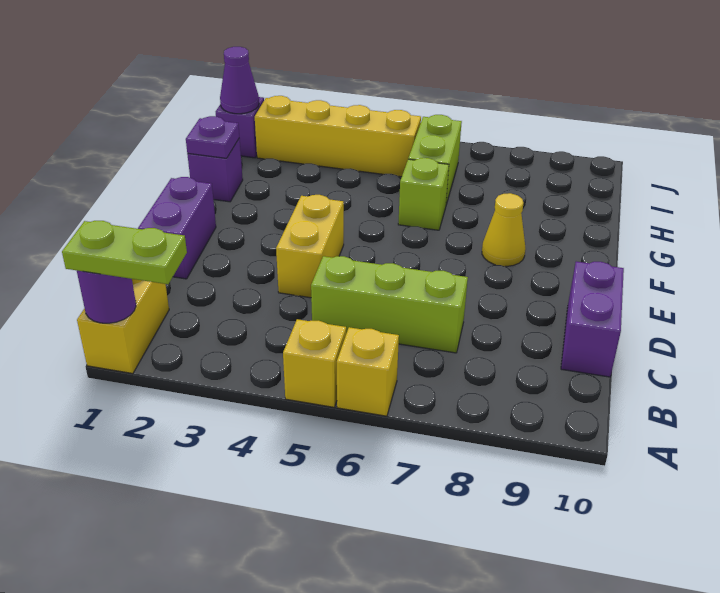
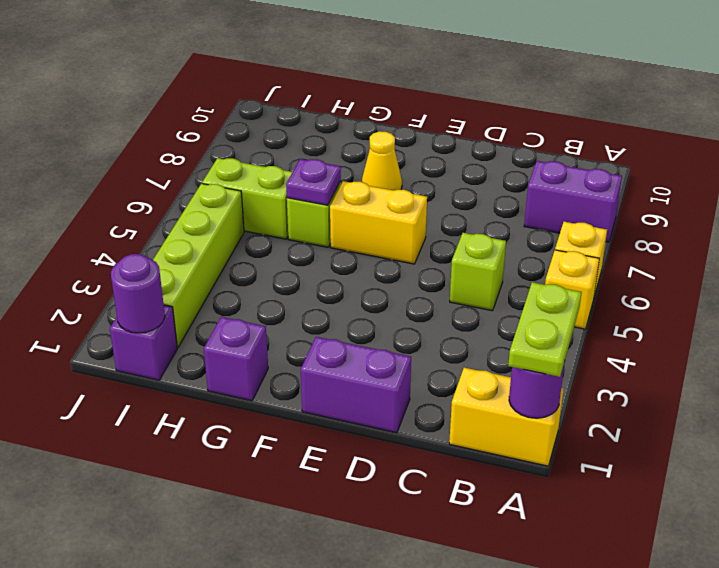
lime 1x3 brick [311,256,468,353] -> lime 1x1 brick [450,233,506,311]
purple 1x2 brick [561,262,624,377] -> purple 1x2 brick moved to [524,161,622,242]
yellow 1x2 brick [276,195,344,298] -> yellow 1x2 brick moved to [330,181,427,264]
purple 1x1 plate [186,116,239,158] -> purple 1x1 plate moved to [286,159,341,205]
purple 1x1 cone [220,47,259,114] -> purple 1x1 round brick [111,254,165,333]
yellow 1x4 brick [255,96,421,177] -> lime 1x4 brick [153,184,244,348]

